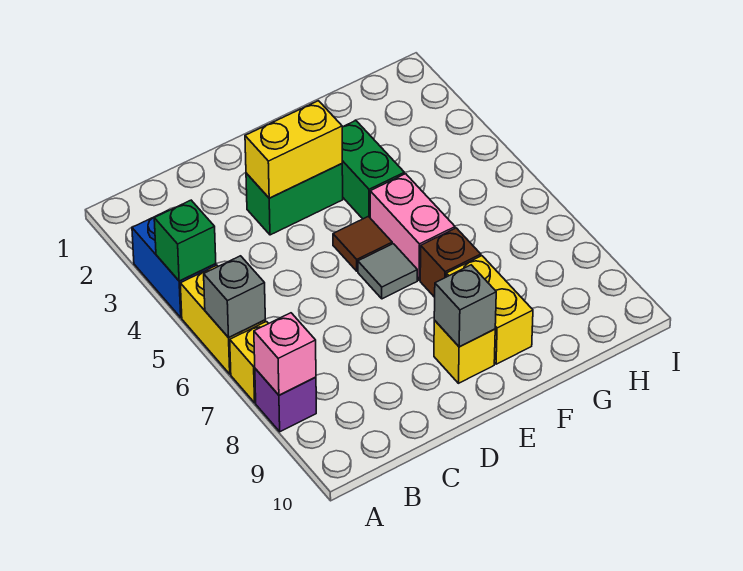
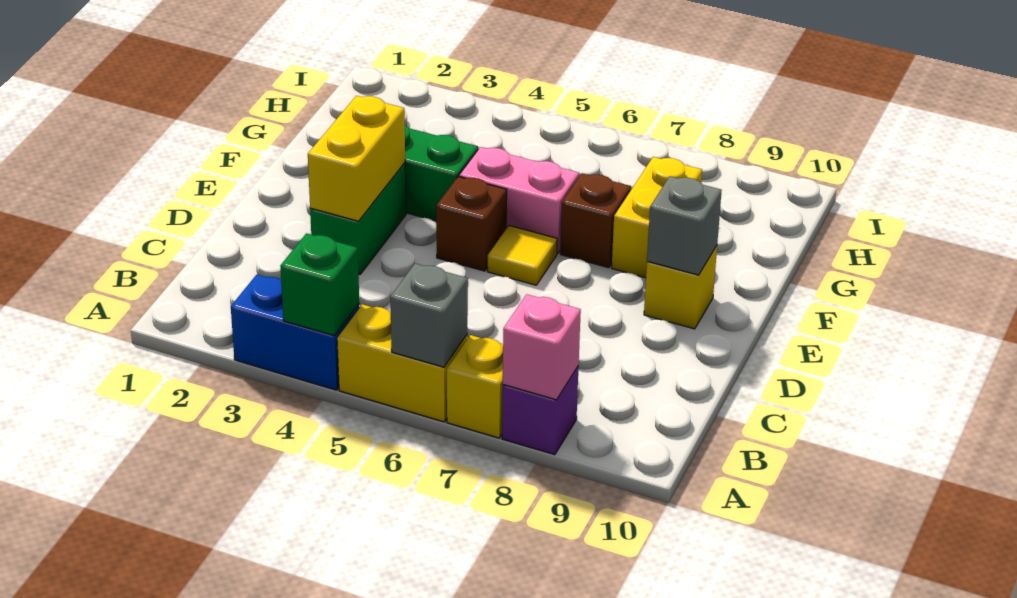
brown 1x1 tile [333,216,392,271] -> brown 1x1 brick [436,176,507,271]
grey 1x1 tile [358,244,417,299] -> yellow 1x1 tile [487,226,557,285]
yellow 1x2 brick [446,256,533,364] -> yellow 1x2 brick turned to [612,157,702,278]

